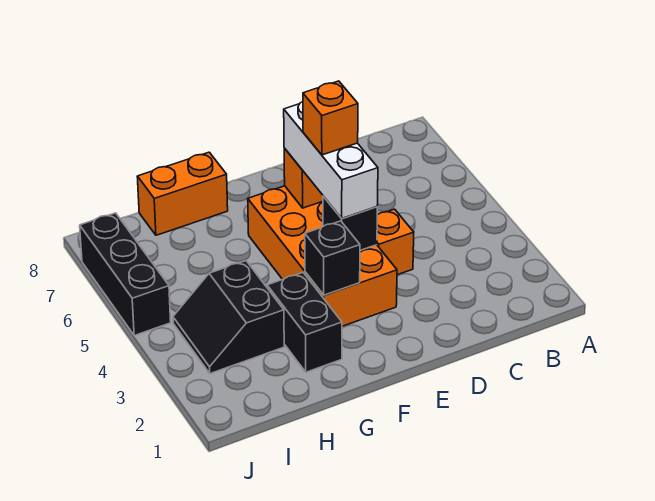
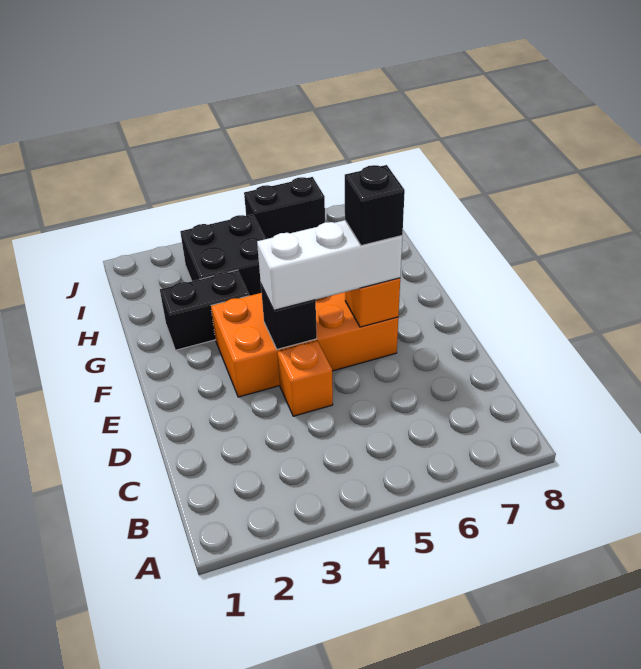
orange 1x1 brick [303,81,358,155] -> none
black 1x1 brick [305,221,360,295] -> black 1x1 brick moved to [345,165,405,246]
orange 1x2 brick [137,152,228,235] -> none
black 2x2 slope [173,261,284,374] -> black 2x2 brick [180,214,266,296]
black 1x3 brick [80,213,171,335] -> black 1x2 brick [244,177,325,239]

